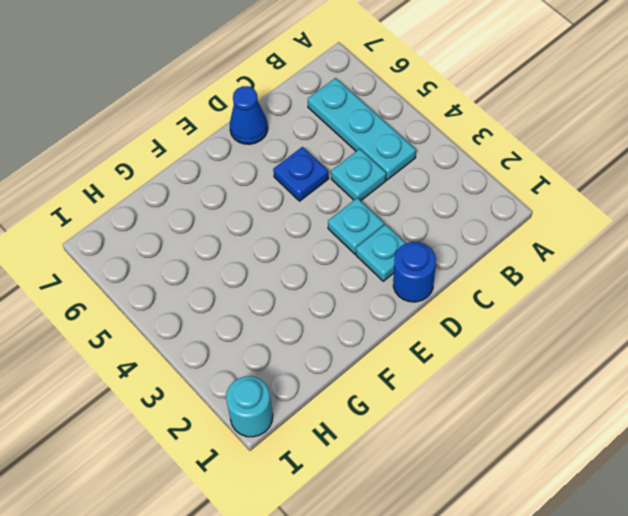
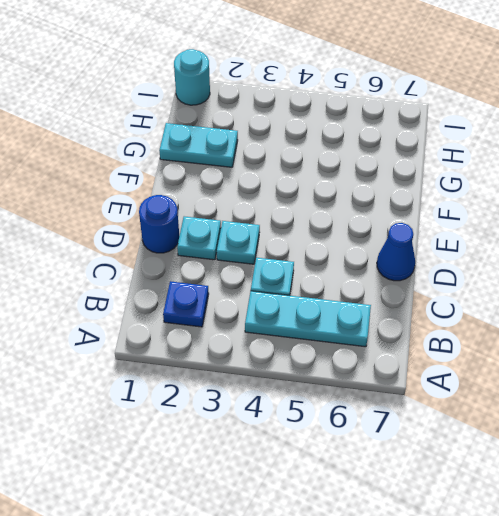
blue 1x1 plate [273,147,329,201] -> blue 1x1 plate moved to [163,281,209,327]
none -> cyan 1x2 plate [159,123,238,167]

